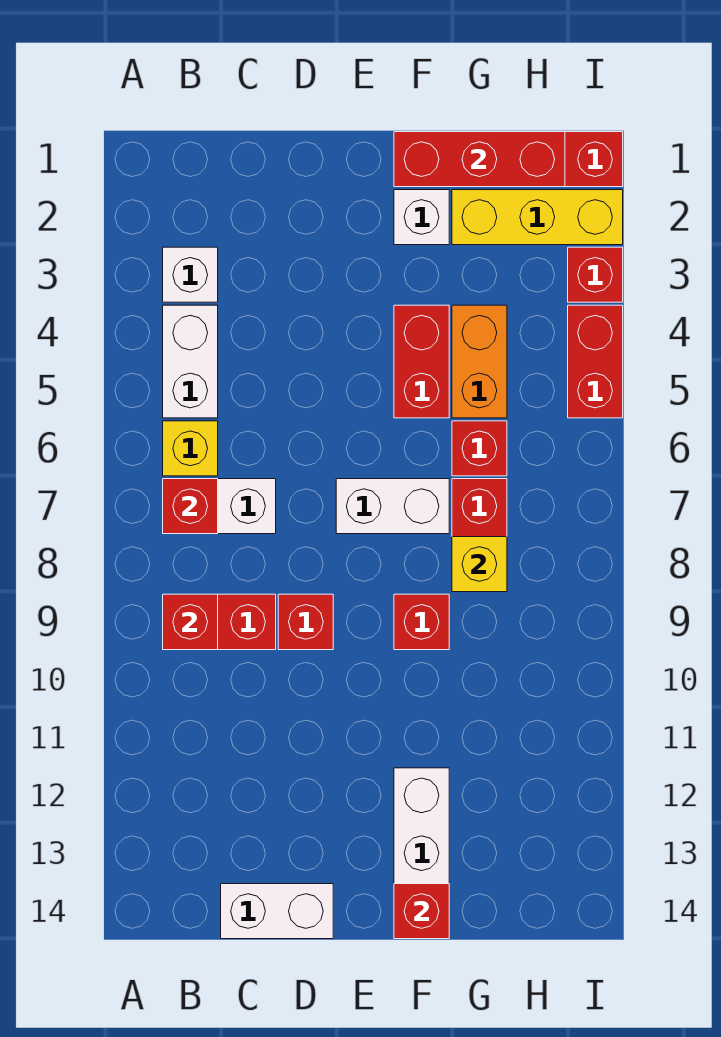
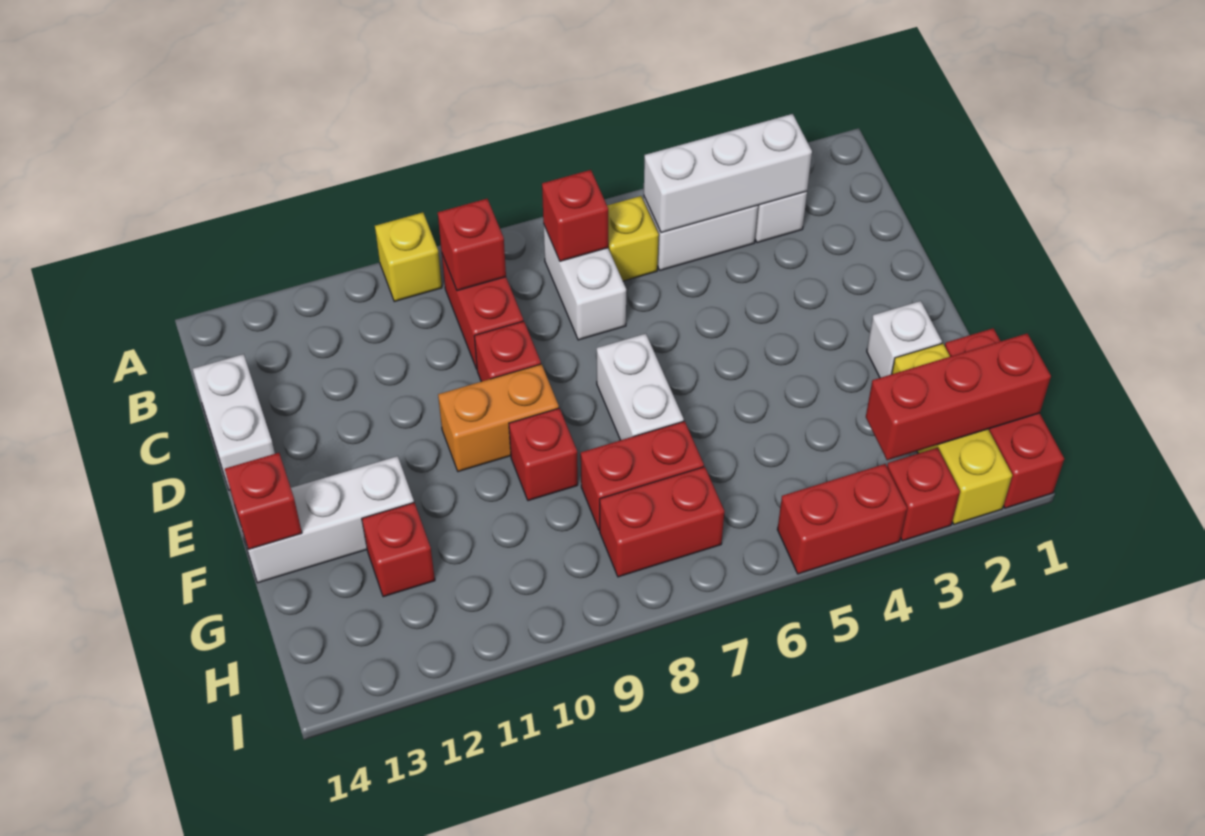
none -> white 1x3 brick [644,114,812,233]
red 1x3 brick [394,132,565,187] -> red 1x3 brick turned to [866,334,1051,460]
red 1x2 brick [394,305,449,418] -> red 1x2 brick moved to [600,467,724,577]
orange 1x2 brick [452,305,507,418] -> orange 1x2 brick moved to [438,364,559,472]
red 1x1 brick [452,421,507,476] -> red 1x1 brick moved to [362,503,435,597]
yellow 1x1 brick [452,537,507,592] -> yellow 1x1 brick moved to [375,213,442,302]

